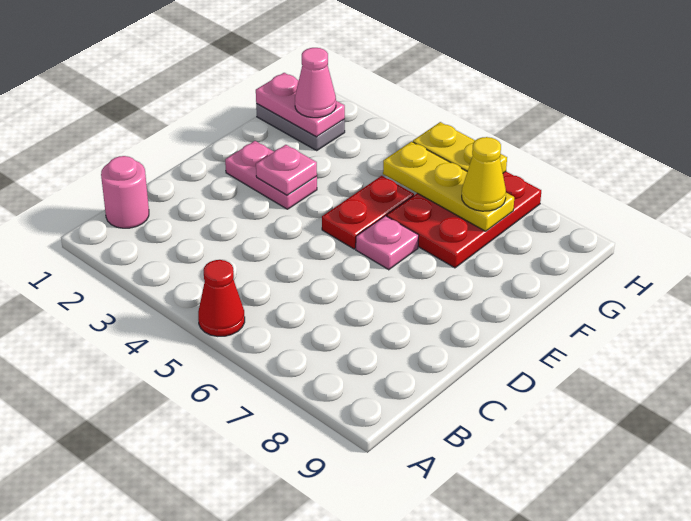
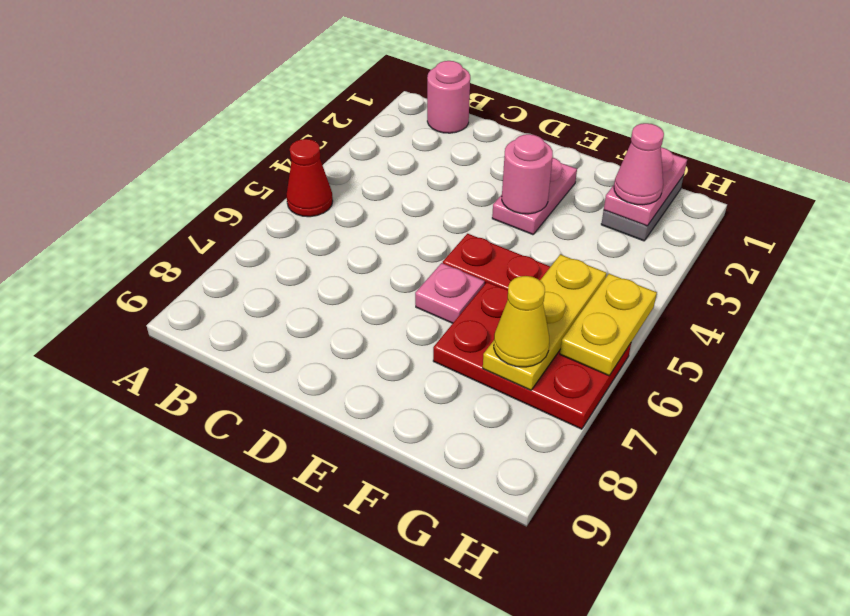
pink 1x1 plate [256,145,317,195] -> pink 1x1 round brick [502,134,553,214]

